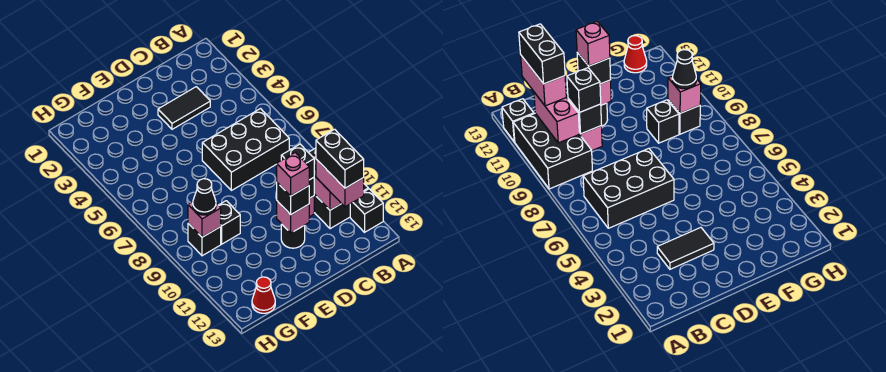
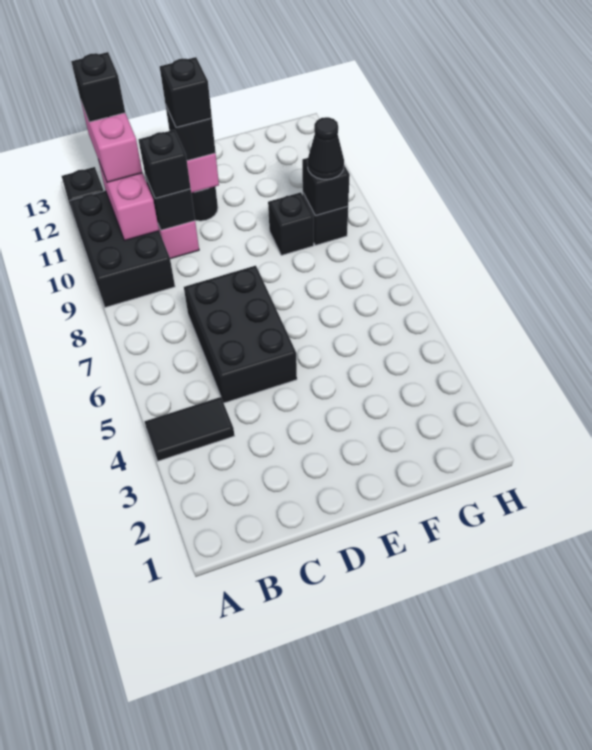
black 2x3 brick [202,109,289,190] -> black 2x3 brick turned to [184,266,297,403]
black 1x2 brick [316,129,364,188] -> black 1x1 brick [71,52,125,122]
black 1x2 tile [158,87,210,129] -> black 1x2 tile moved to [145,397,234,461]
pink 1x1 brick [277,152,309,196] -> black 1x1 brick [160,57,212,127]
pink 1x1 brick [188,202,221,237] -> black 1x1 brick [302,158,350,216]
red 1x1 cone [252,277,275,313] -> none

